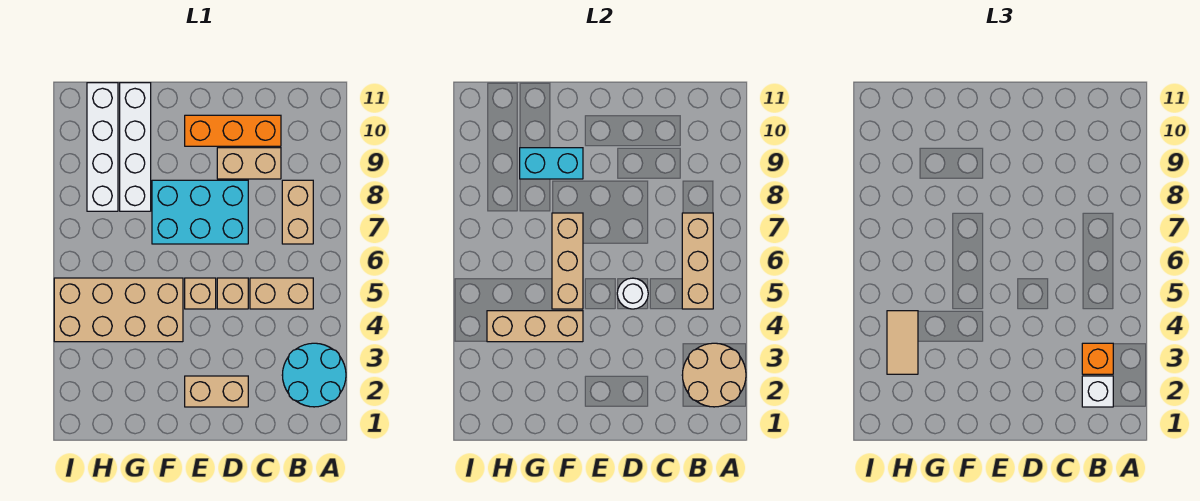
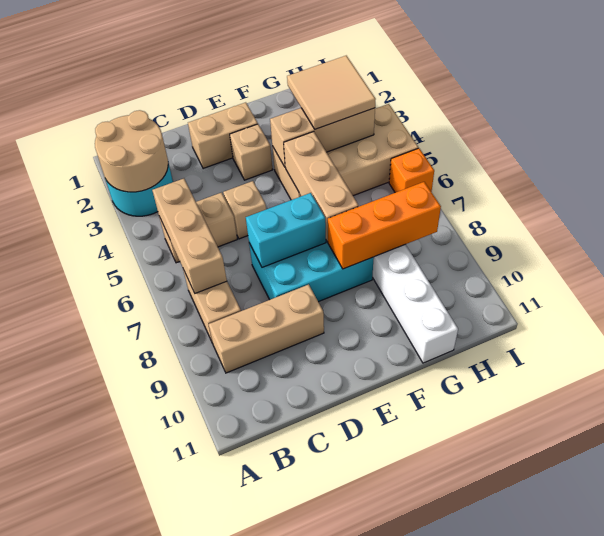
white 1x1 brick [1082,376,1113,407] -> none
orange 1x1 brick [1082,343,1113,374] -> orange 1x1 brick moved to [389,148,434,193]
tan 1x2 brick [217,148,281,179] -> tan 1x3 brick [208,284,324,373]
orange 1x3 brick [185,115,281,146] -> orange 1x3 brick moved to [328,182,441,269]
white 1x1 round brick [617,278,648,309] -> none
tan 1x1 brick [185,278,216,309] -> tan 1x1 brick moved to [230,124,273,180]
cyan 1x2 brick [520,148,583,179] -> cyan 1x2 brick moved to [246,193,326,267]
tan 1x2 tile [887,311,918,374] -> tan 2x2 tile [287,56,376,129]
white 1x4 brick [87,83,118,211] -> none

